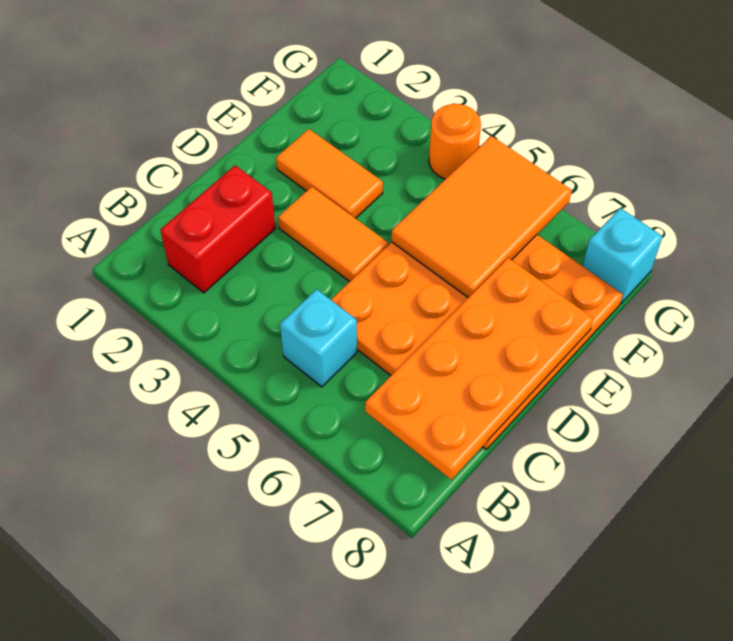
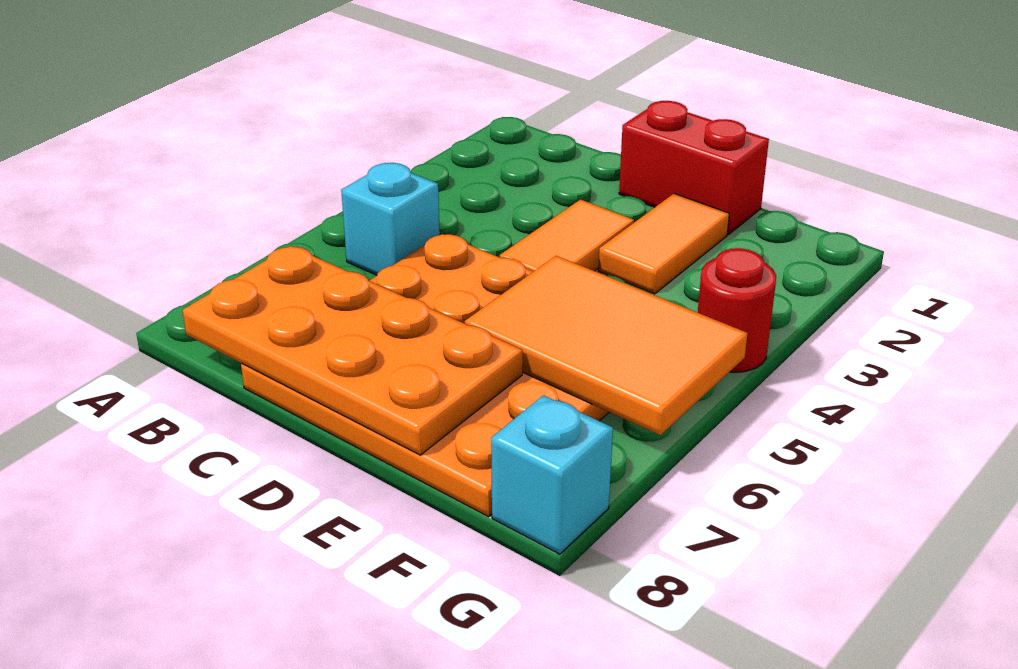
red 1x2 brick [160,165,276,293] -> red 1x2 brick moved to [619,101,769,234]
orange 1x1 round brick [429,104,481,179] -> red 1x1 round brick [698,248,776,372]

